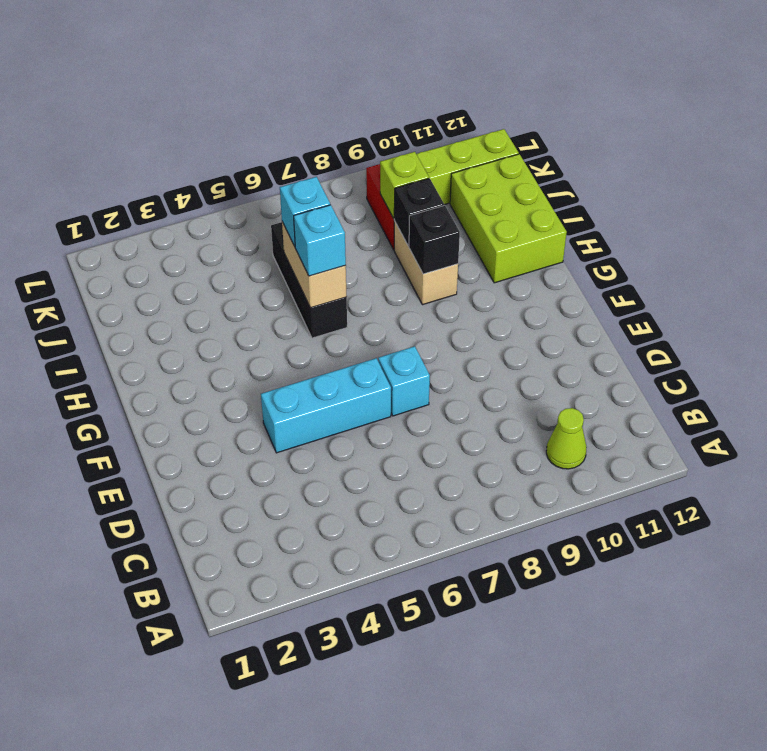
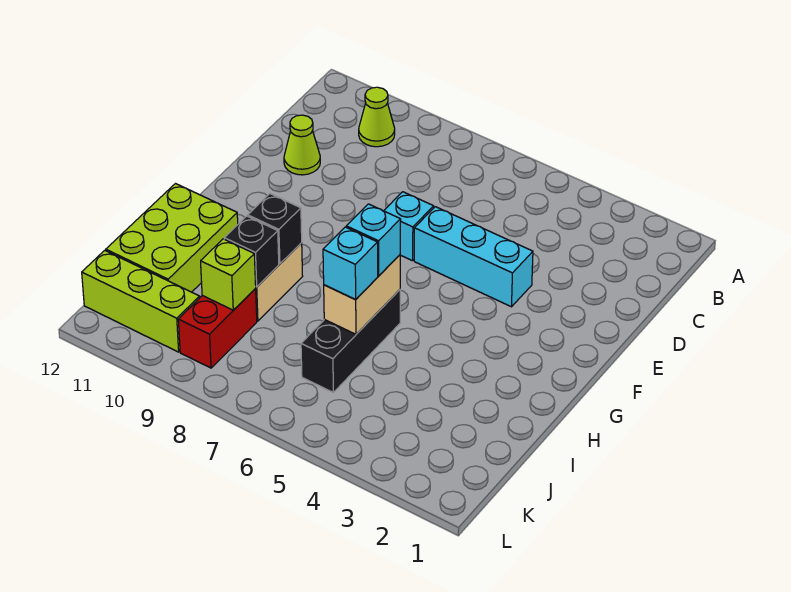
none -> lime 1x1 cone [284,115,320,175]

